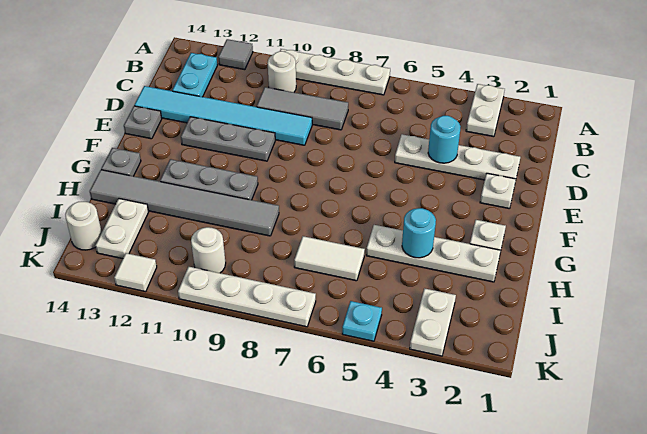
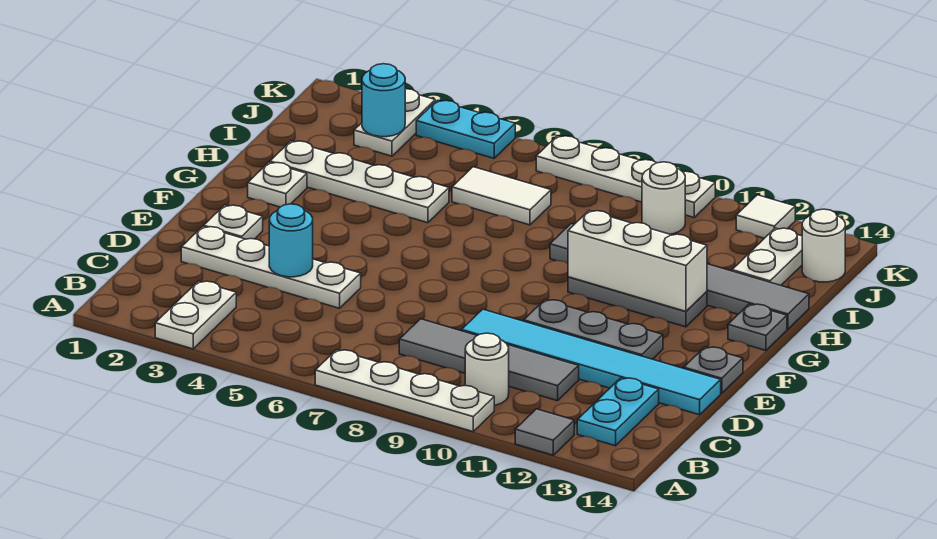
grey 1x3 tile [257,87,348,130] -> grey 1x4 tile [399,319,579,401]
none -> white 1x3 brick [568,211,707,311]
cyan 1x1 round brick [402,208,436,258] -> cyan 1x1 round brick moved to [362,64,405,137]
cyan 1x1 plate [342,301,382,341] -> cyan 1x2 plate [416,100,515,158]

